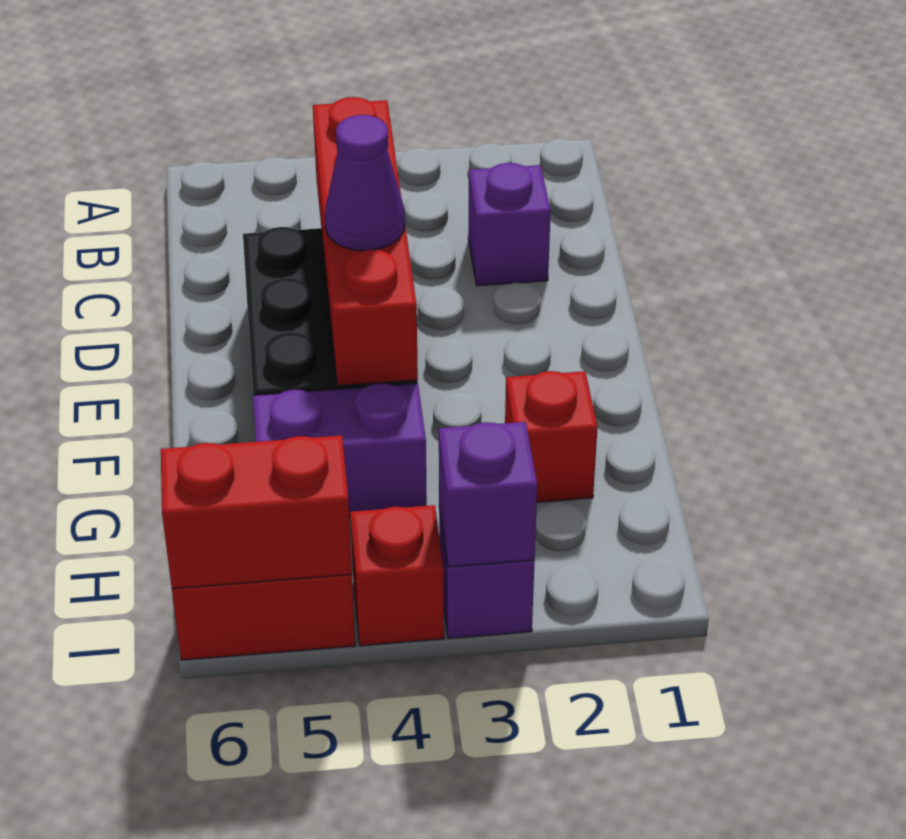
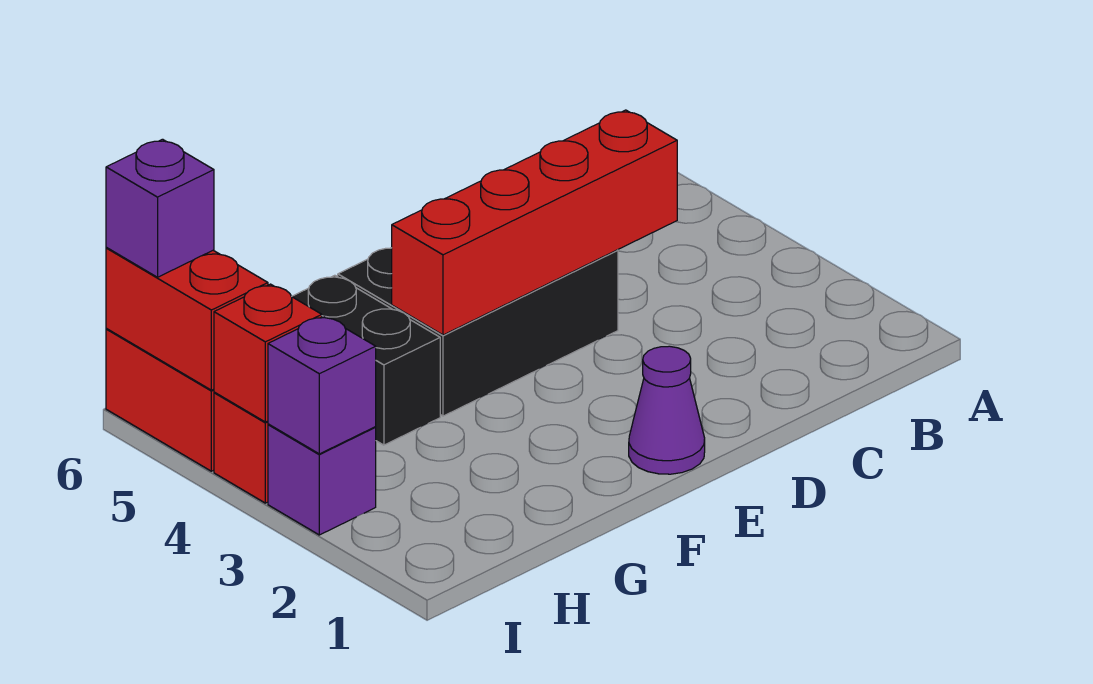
purple 1x1 brick [468,163,551,286] -> purple 1x1 brick moved to [106,139,214,277]
purple 1x1 cone [325,115,405,251] -> purple 1x1 cone moved to [629,346,705,474]
red 1x1 brick [505,371,597,502] -> red 1x1 brick moved to [214,284,322,422]
purple 1x2 brick [253,383,427,517] -> black 1x2 brick [292,275,440,445]

